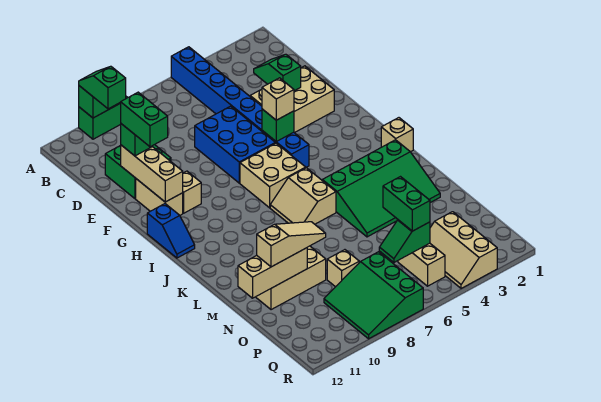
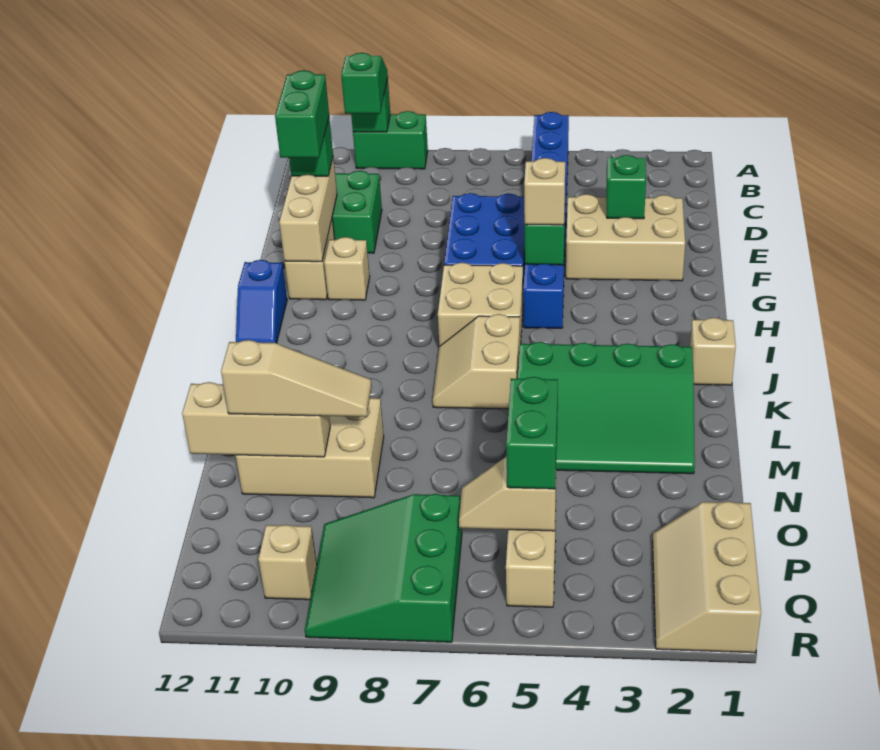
tan 1x1 brick [327,250,359,287] -> tan 1x1 brick moved to [258,525,317,600]
tan 2x3 slope [430,212,497,288] -> tan 2x3 slope moved to [653,501,761,653]
green 1x2 slope [379,220,430,262] -> tan 1x2 slope [459,456,556,531]

